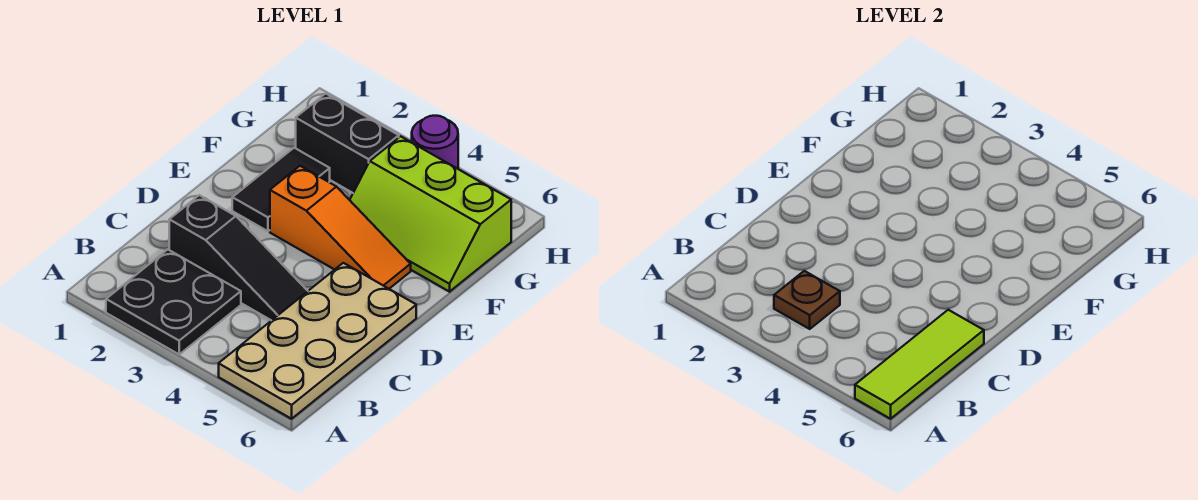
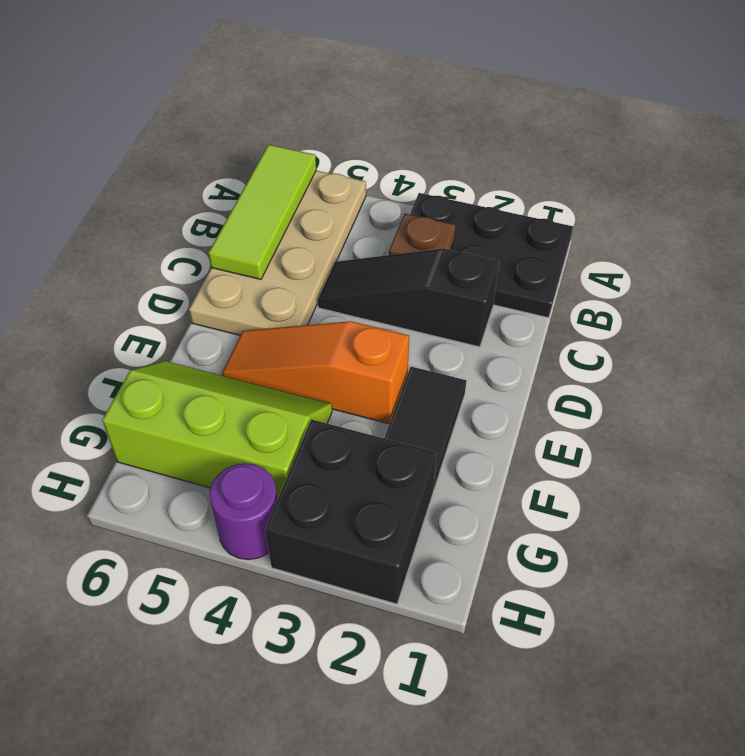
black 2x2 plate [106,249,241,354] -> black 2x3 plate [410,193,573,318]
black 1x2 brick [296,93,399,193] -> black 2x2 brick [265,420,437,604]

